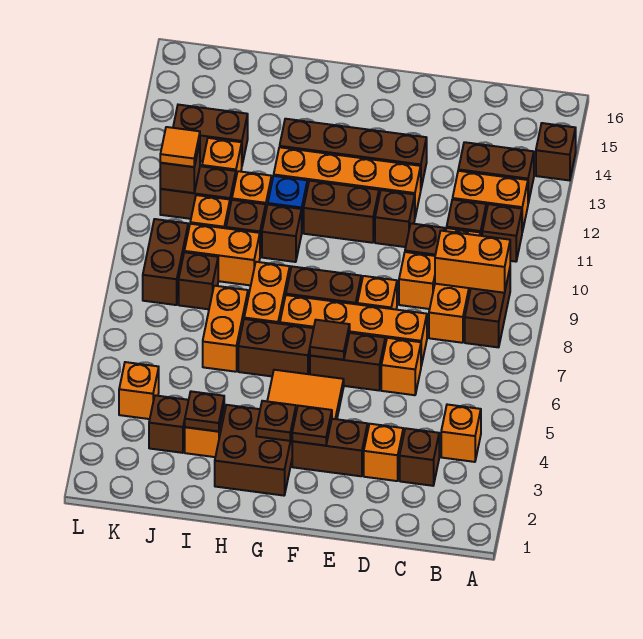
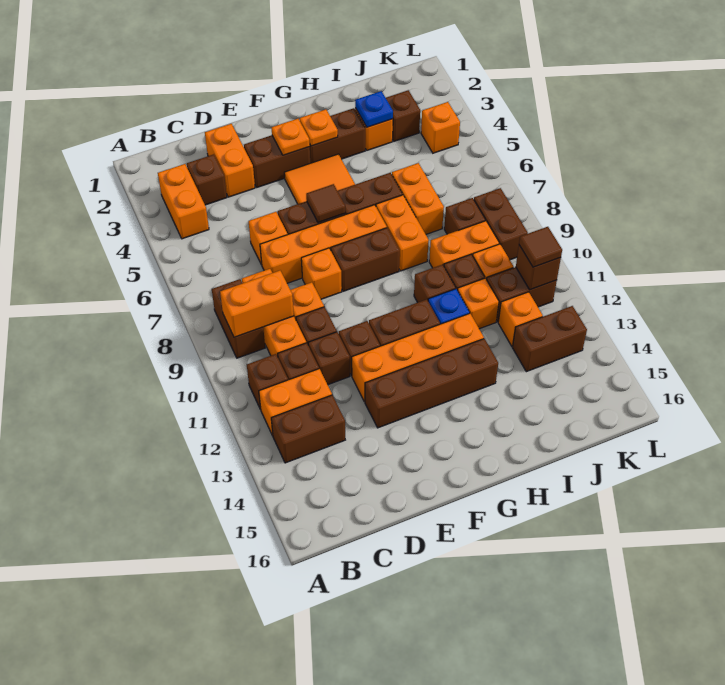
brown 1x1 brick [536,123,576,181] -> brown 1x1 brick moved to [308,332,350,385]
orange 1x1 brick [441,405,481,462] -> orange 1x2 brick [158,164,209,239]
orange 1x1 brick [364,424,403,481] -> orange 1x2 brick [205,124,255,197]
brown 1x1 plate [292,406,332,446] -> orange 1x1 plate [272,119,310,155]
brown 2x2 brick [215,405,292,496] -> brown 1x2 brick [310,108,365,163]
brown 1x1 plate [256,401,296,441] -> orange 1x1 plate [300,109,338,146]
brown 1x1 plate [185,391,224,432] -> blue 1x1 plate [355,91,393,127]
orange 1x1 tile [160,127,200,167] -> brown 1x1 tile [519,227,562,267]

